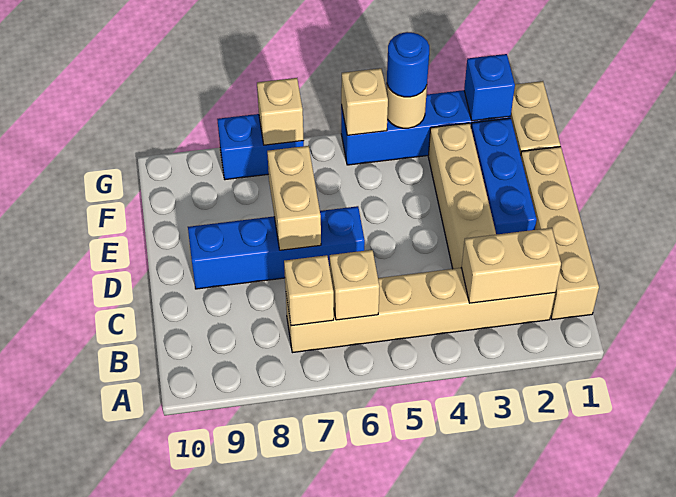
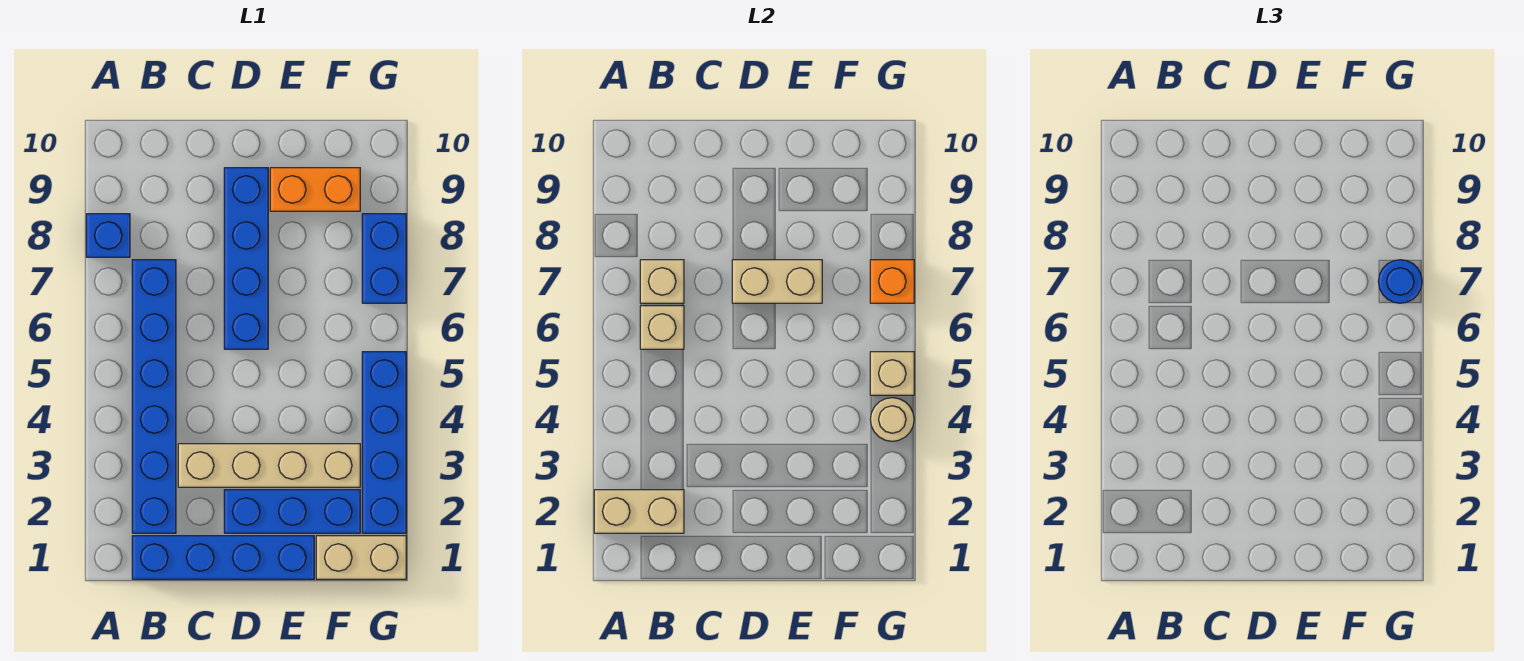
tan 1x4 brick [521,147,599,320] -> blue 1x4 brick [132,536,314,579]
tan 1x6 brick [286,268,555,353] -> blue 1x6 brick [132,260,176,533]
tan 1x2 brick [462,228,561,303] -> tan 1x2 brick turned to [594,490,684,533]
none -> orange 1x2 brick [270,168,360,211]
blue 1x1 brick [464,54,515,121] -> blue 1x1 brick moved to [86,214,130,257]
blue 1x1 round brick [387,32,429,97] -> blue 1x1 round brick moved to [1378,260,1422,303]
tan 1x1 brick [257,78,304,145] -> orange 1x1 brick [870,260,914,303]

